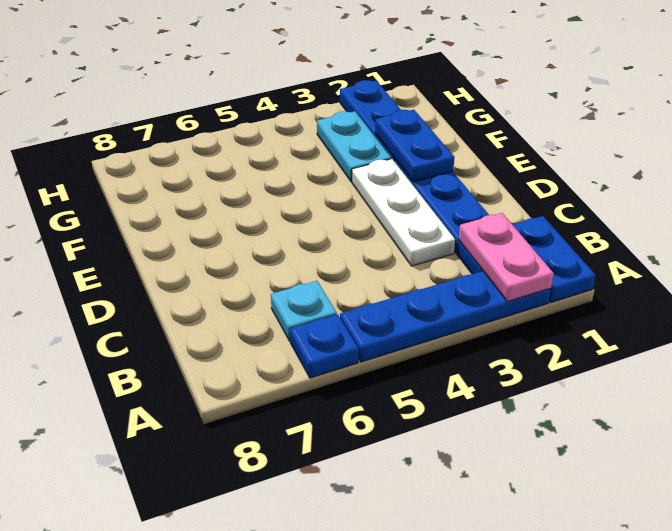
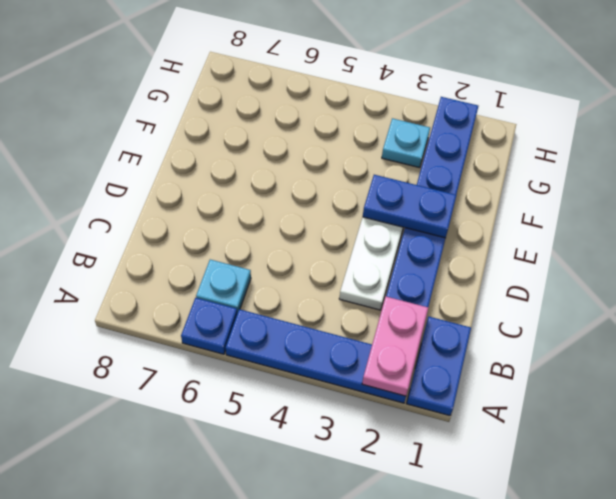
blue 1x2 plate [375,110,454,182] -> blue 1x2 plate turned to [363,175,457,238]
cyan 1x2 plate [317,111,391,182] -> cyan 1x1 plate [382,118,430,168]

